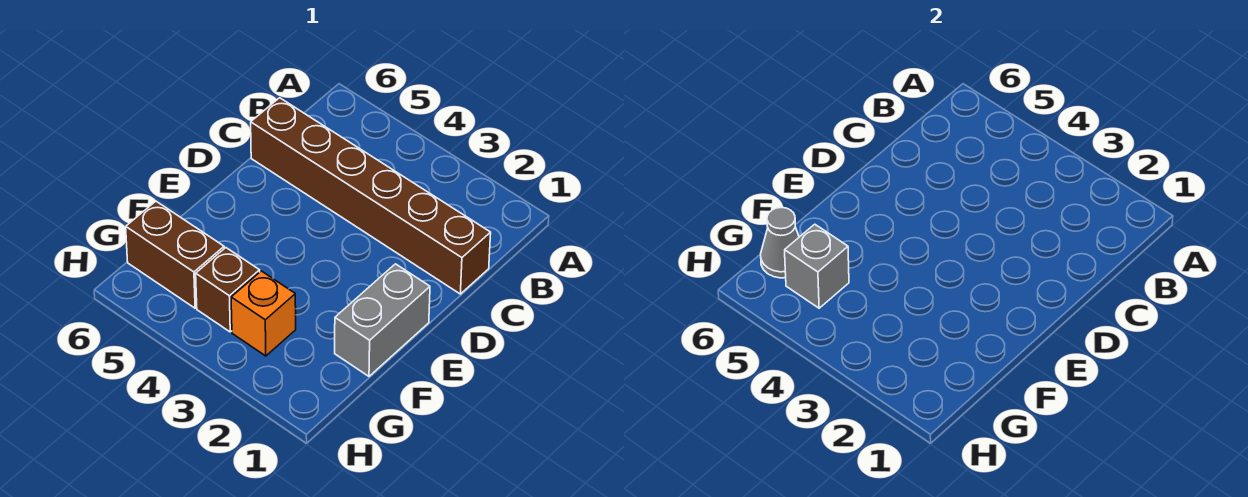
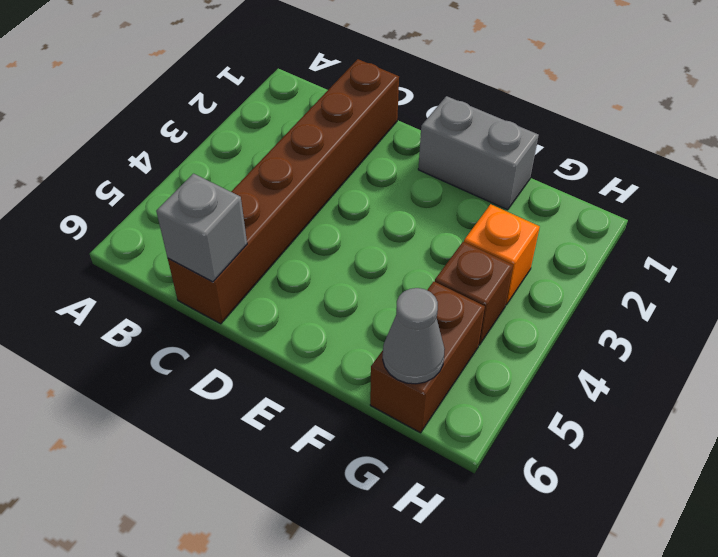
grey 1x1 brick [785,224,849,308] -> grey 1x1 brick moved to [156,174,247,282]

